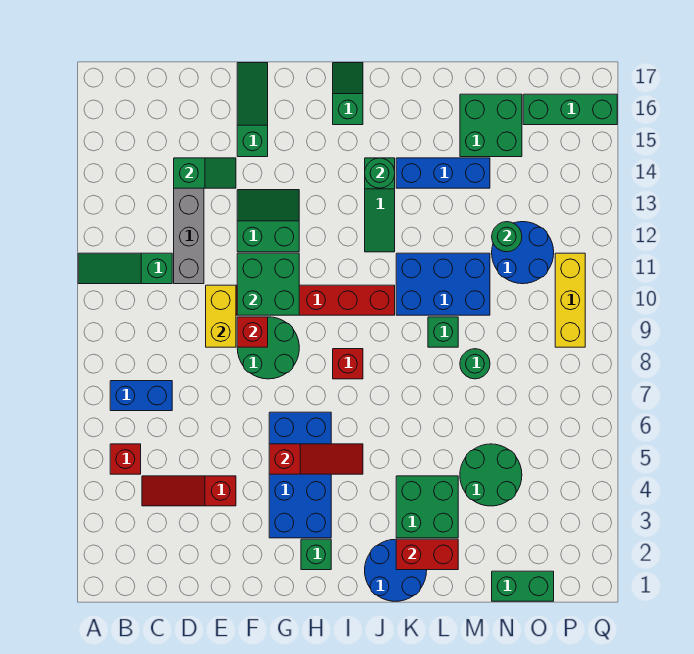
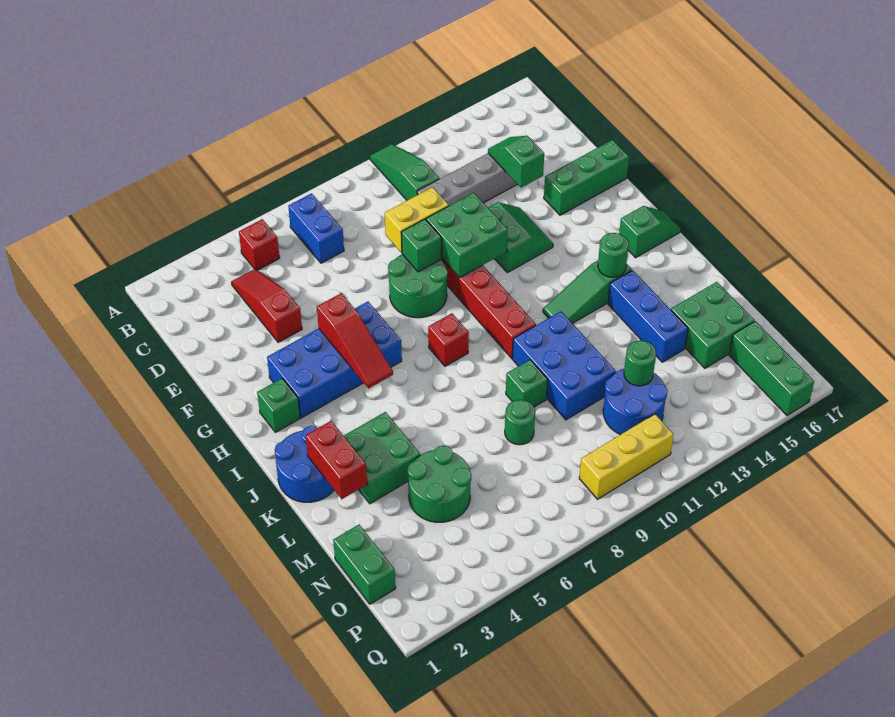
green 1x2 slope [174,158,236,188] -> green 1x2 slope turned to [488,136,544,188]
red 1x1 brick [237,317,268,347] -> green 1x1 brick [401,219,441,272]
green 1x3 slope [237,63,268,157] -> green 1x3 brick [544,140,629,215]

